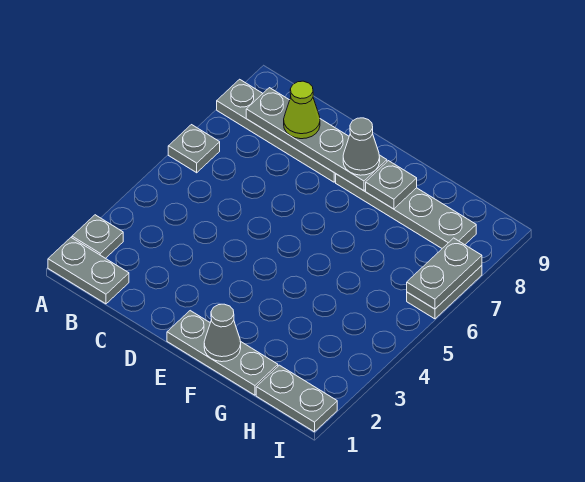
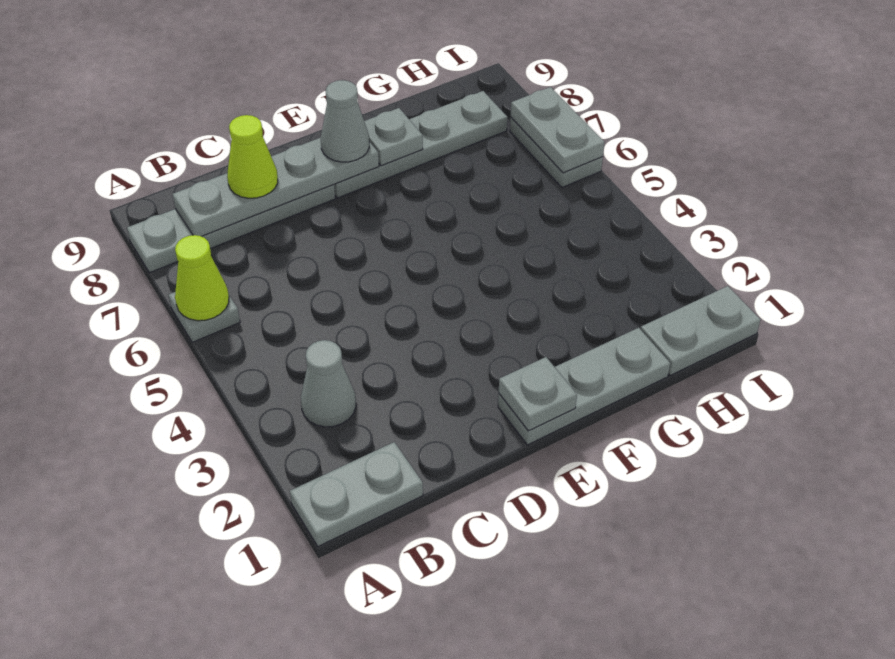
grey 1x1 plate [72,215,123,258] -> grey 1x1 plate moved to [499,357,577,431]
none -> lime 1x1 cone [175,235,229,321]
grey 1x1 cone [204,304,241,362] -> grey 1x1 cone moved to [301,340,356,427]

